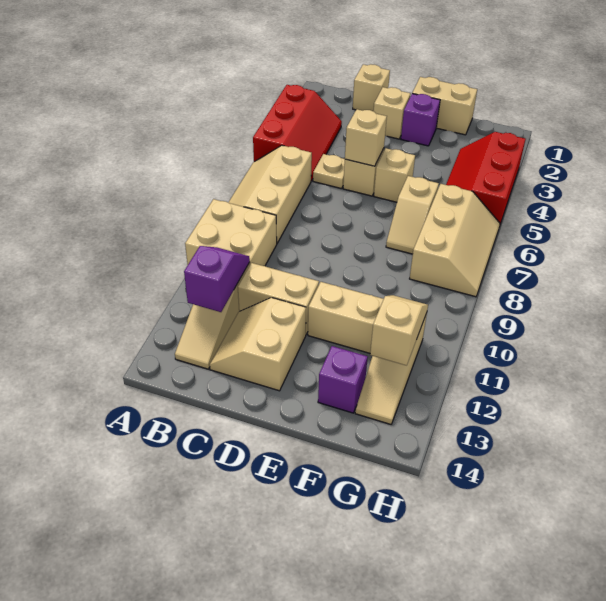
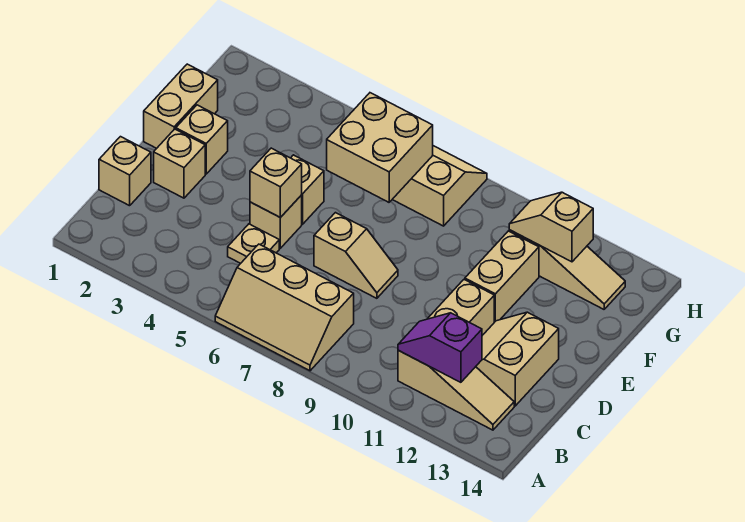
red 2x3 slope [253,85,342,181] -> none
tan 2x2 brick [185,199,277,266] -> tan 2x2 brick moved to [327,93,433,202]
tan 2x2 slope [210,298,306,391] -> tan 2x2 slope turned to [476,312,559,406]
purple 1x1 brick [401,94,440,146] -> tan 1x1 brick [176,105,228,174]
tan 1x2 slope [386,176,439,254] -> tan 1x2 slope moved to [314,213,398,298]
purple 1x1 brick [318,346,368,413] -> none
red 2x3 slope [446,132,526,224] -> none

